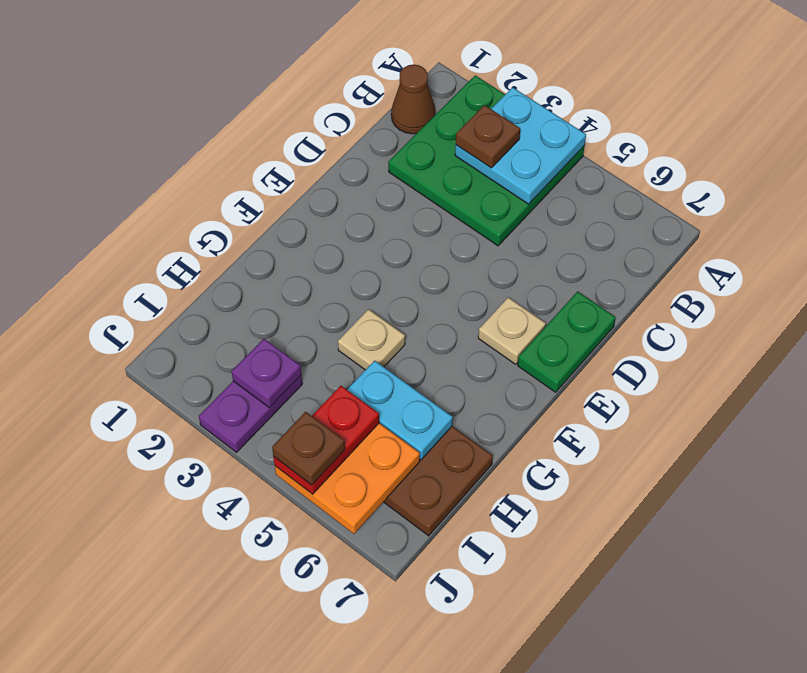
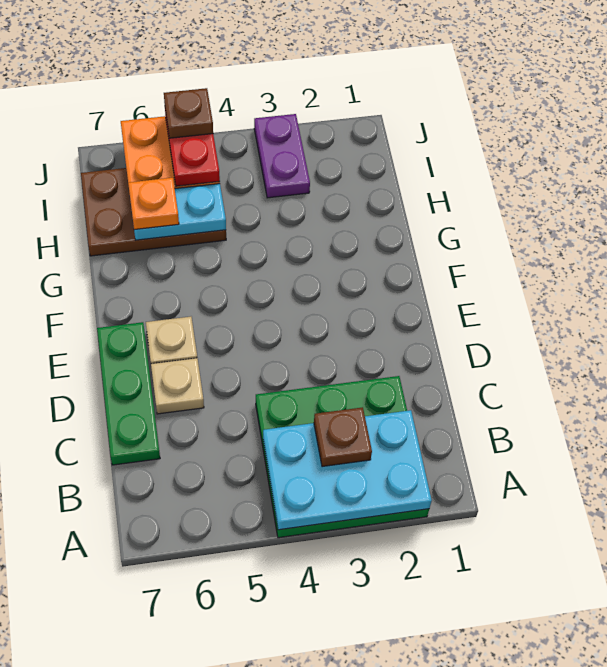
cyan 2x2 plate [455,87,586,204] -> cyan 2x3 plate [263,410,432,530]
brown 1x1 cone [391,65,435,134] -> none
green 1x2 plate [518,292,616,392] -> green 1x3 plate [97,322,160,465]
tan 1x1 plate [338,309,405,370] -> tan 1x1 plate moved to [151,358,204,414]
none -> orange 1x1 plate [128,178,179,230]
purple 1x1 plate [232,339,301,408] -> none

